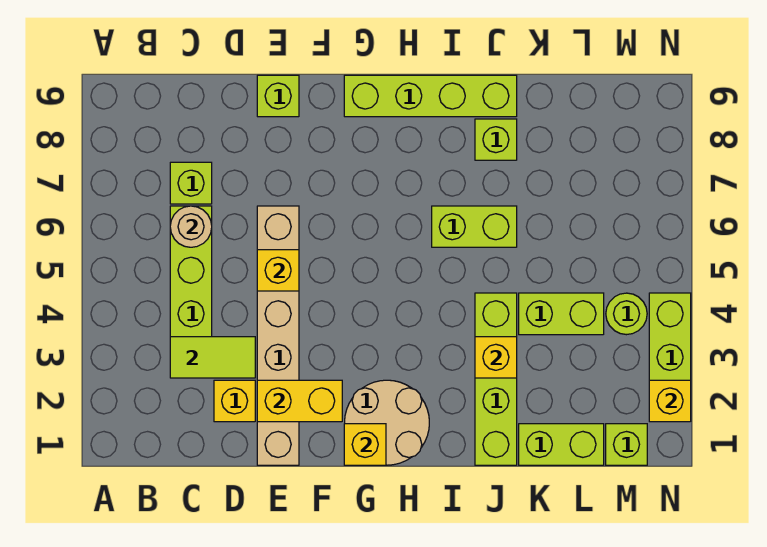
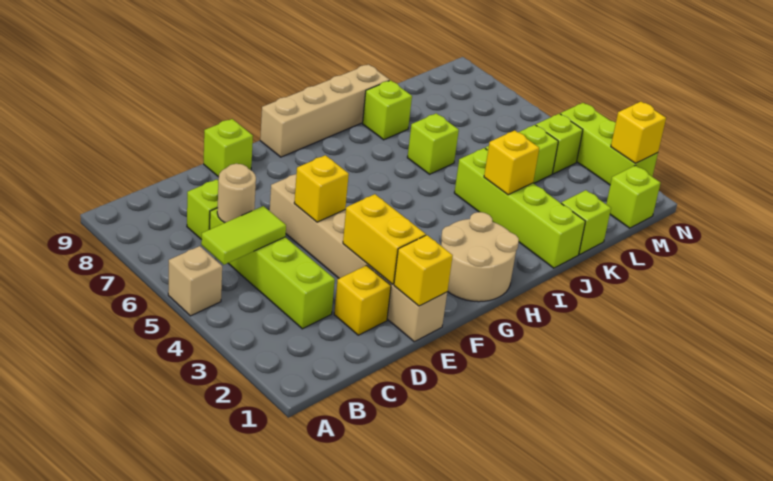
none -> tan 1x1 brick [168,246,222,316]
lime 1x2 tile [170,337,255,378] -> lime 1x2 tile moved to [201,206,286,265]
yellow 1x2 brick [257,380,342,422] -> yellow 1x2 brick turned to [343,194,426,284]
yellow 1x1 brick [344,424,386,465] -> yellow 1x1 brick moved to [394,235,453,306]
lime 1x4 brick [344,75,517,117] -> tan 1x4 brick [260,64,389,157]
lime 1x2 brick [432,206,517,247] -> lime 1x1 brick [407,113,459,174]
lime 1x2 brick [519,424,604,465] -> lime 1x1 brick [561,190,611,254]
lime 1x1 round brick [606,293,647,335] -> lime 1x1 brick [536,114,583,174]

